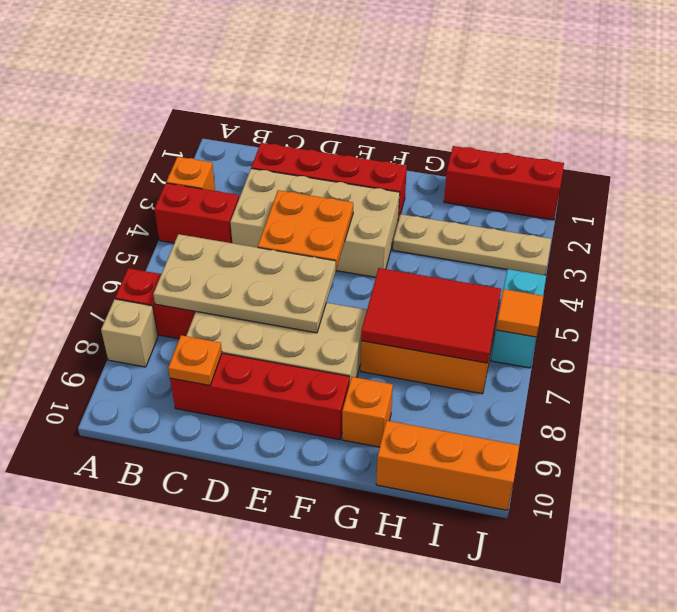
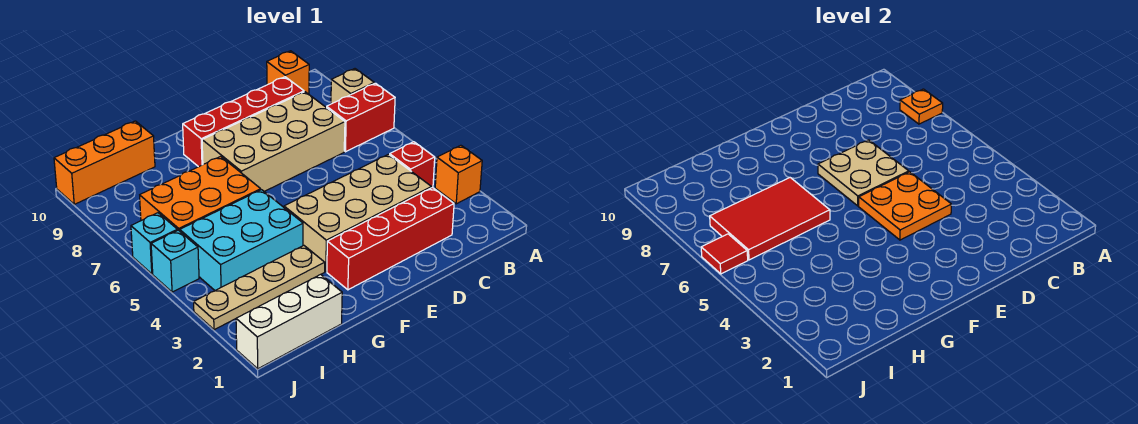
red 1x2 brick [154,183,239,243] -> red 1x1 brick [390,142,435,188]
tan 2x4 plate [153,234,336,333] -> tan 2x2 plate [818,140,909,206]
orange 1x1 plate [168,335,222,386] -> orange 1x1 plate moved to [900,89,943,124]
none -> cyan 2x3 brick [180,190,303,290]
orange 1x1 brick [342,377,393,447] -> orange 1x1 brick moved to [267,51,309,94]
red 1x3 brick [444,146,564,220] -> white 1x3 brick [236,274,342,369]
orange 1x1 tile [496,289,543,337] -> red 1x1 tile [701,234,748,274]

